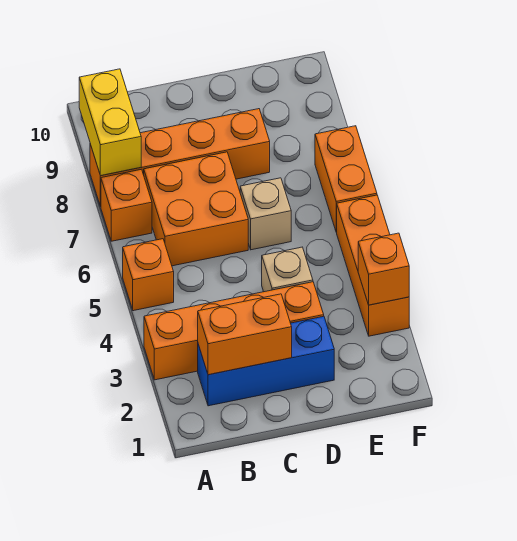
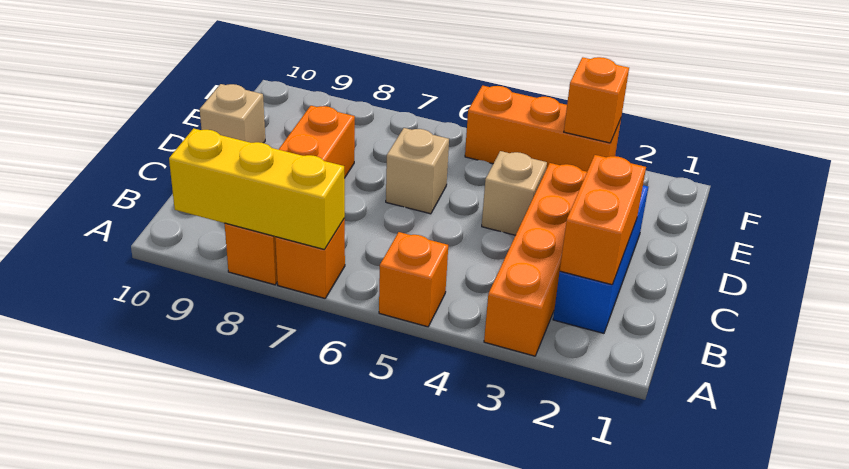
yellow 1x2 brick [79,69,141,176] -> yellow 1x3 brick [169,128,345,249]
orange 2x2 brick [144,152,248,266] -> none
none -> tan 1x1 brick [200,84,265,143]
orange 1x2 brick [315,126,377,232] -> none

